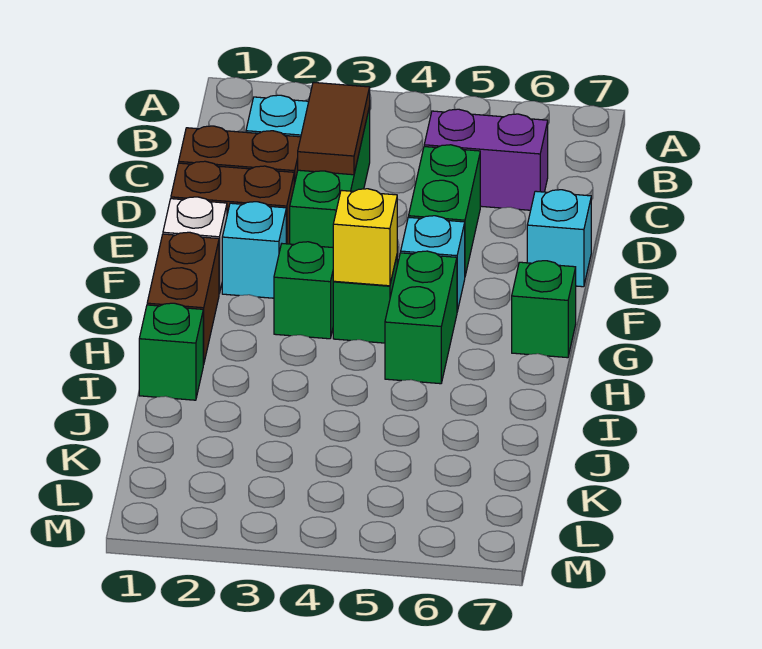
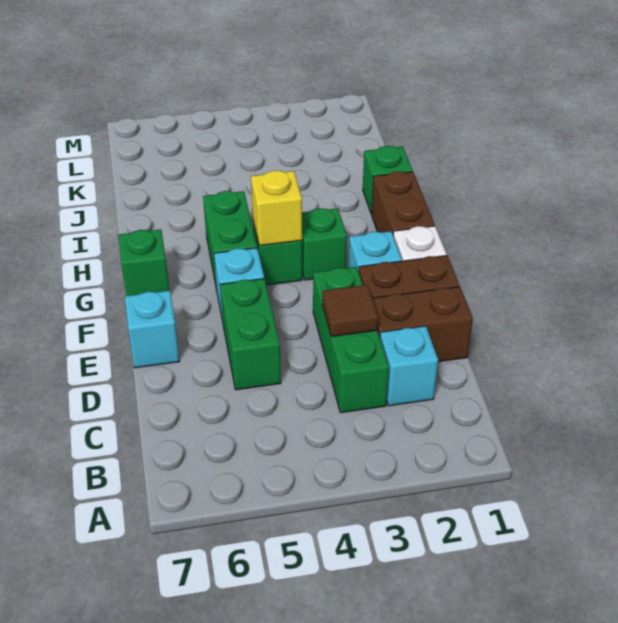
brown 1x2 tile [298,82,370,175] -> brown 1x1 tile [322,285,378,337]
purple 1x2 brick [424,109,548,210] -> none

